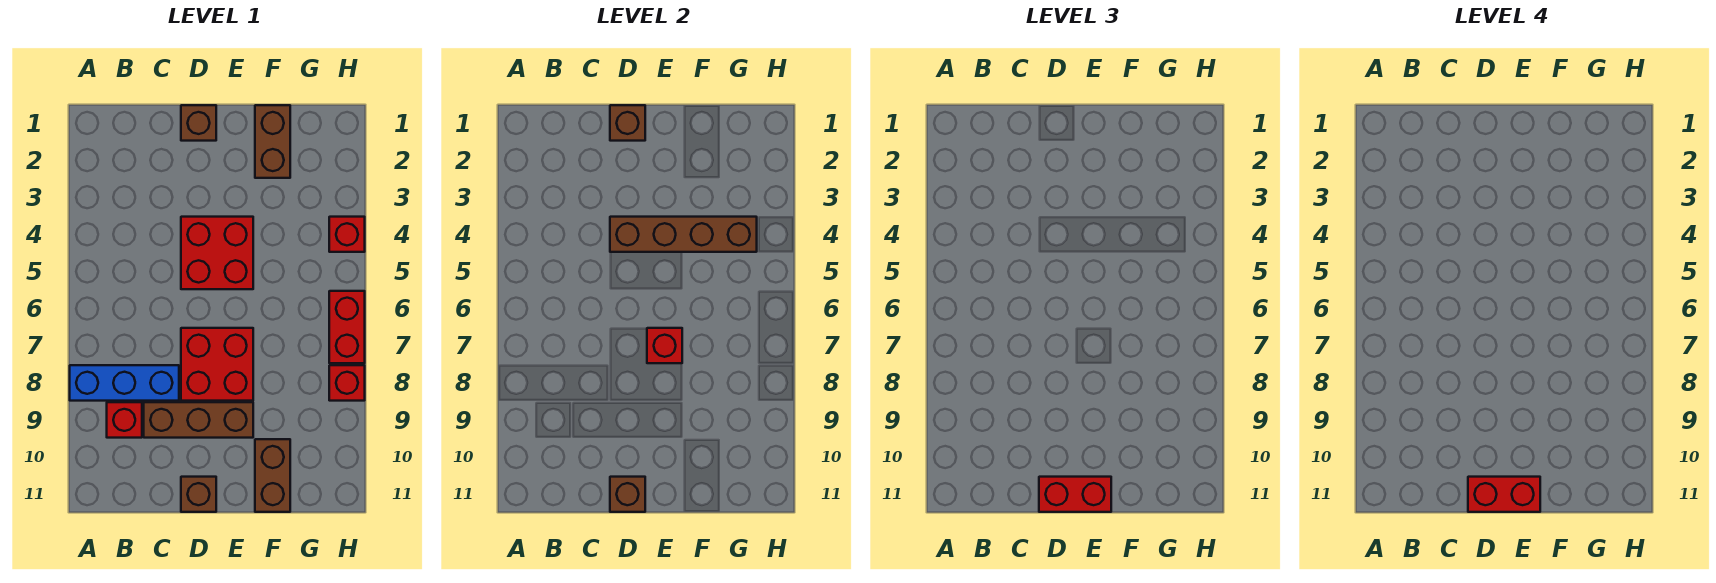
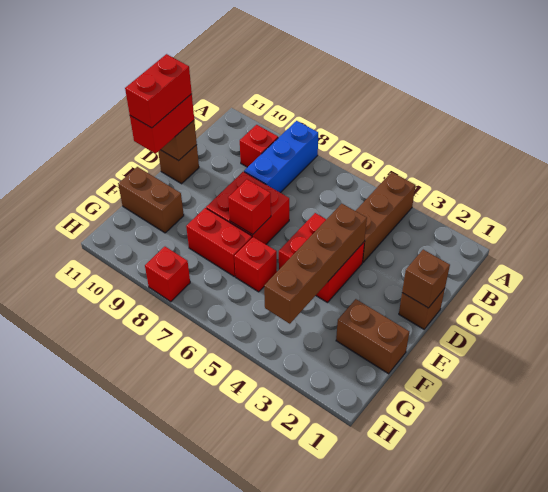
brown 1x3 brick [144,402,253,438] -> brown 1x3 brick moved to [356,172,416,262]
red 1x1 brick [329,217,365,252] -> red 1x1 brick moved to [234,237,277,292]
red 1x2 brick [329,291,365,363] -> red 1x2 brick moved to [186,208,252,277]

